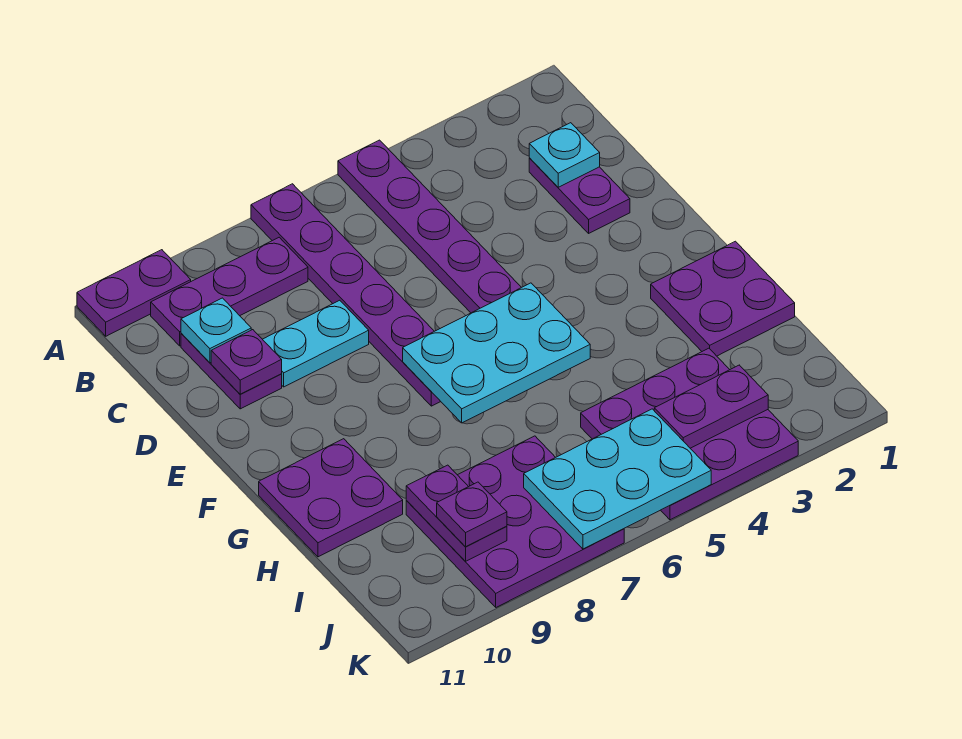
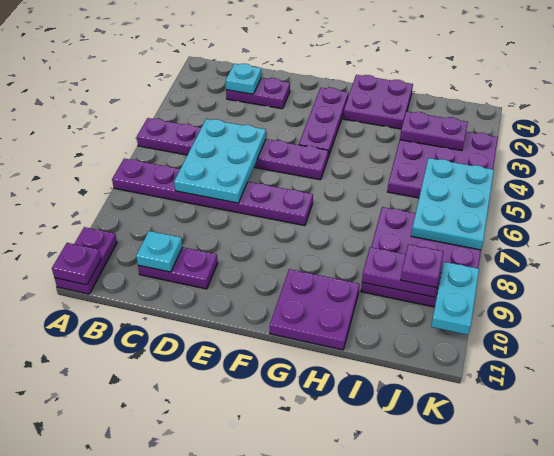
purple 1x3 plate [151,237,308,346] -> purple 1x3 plate moved to [299,88,348,157]
cyan 1x2 plate [263,300,369,387] -> cyan 1x2 plate moved to [431,262,479,335]
purple 1x1 plate [211,330,282,394] -> purple 1x1 plate moved to [52,243,101,285]
cyan 2x3 plate [403,283,590,423] -> cyan 2x3 plate moved to [174,119,266,203]
purple 1x2 plate [654,365,768,448] -> purple 1x2 plate turned to [400,111,468,151]

